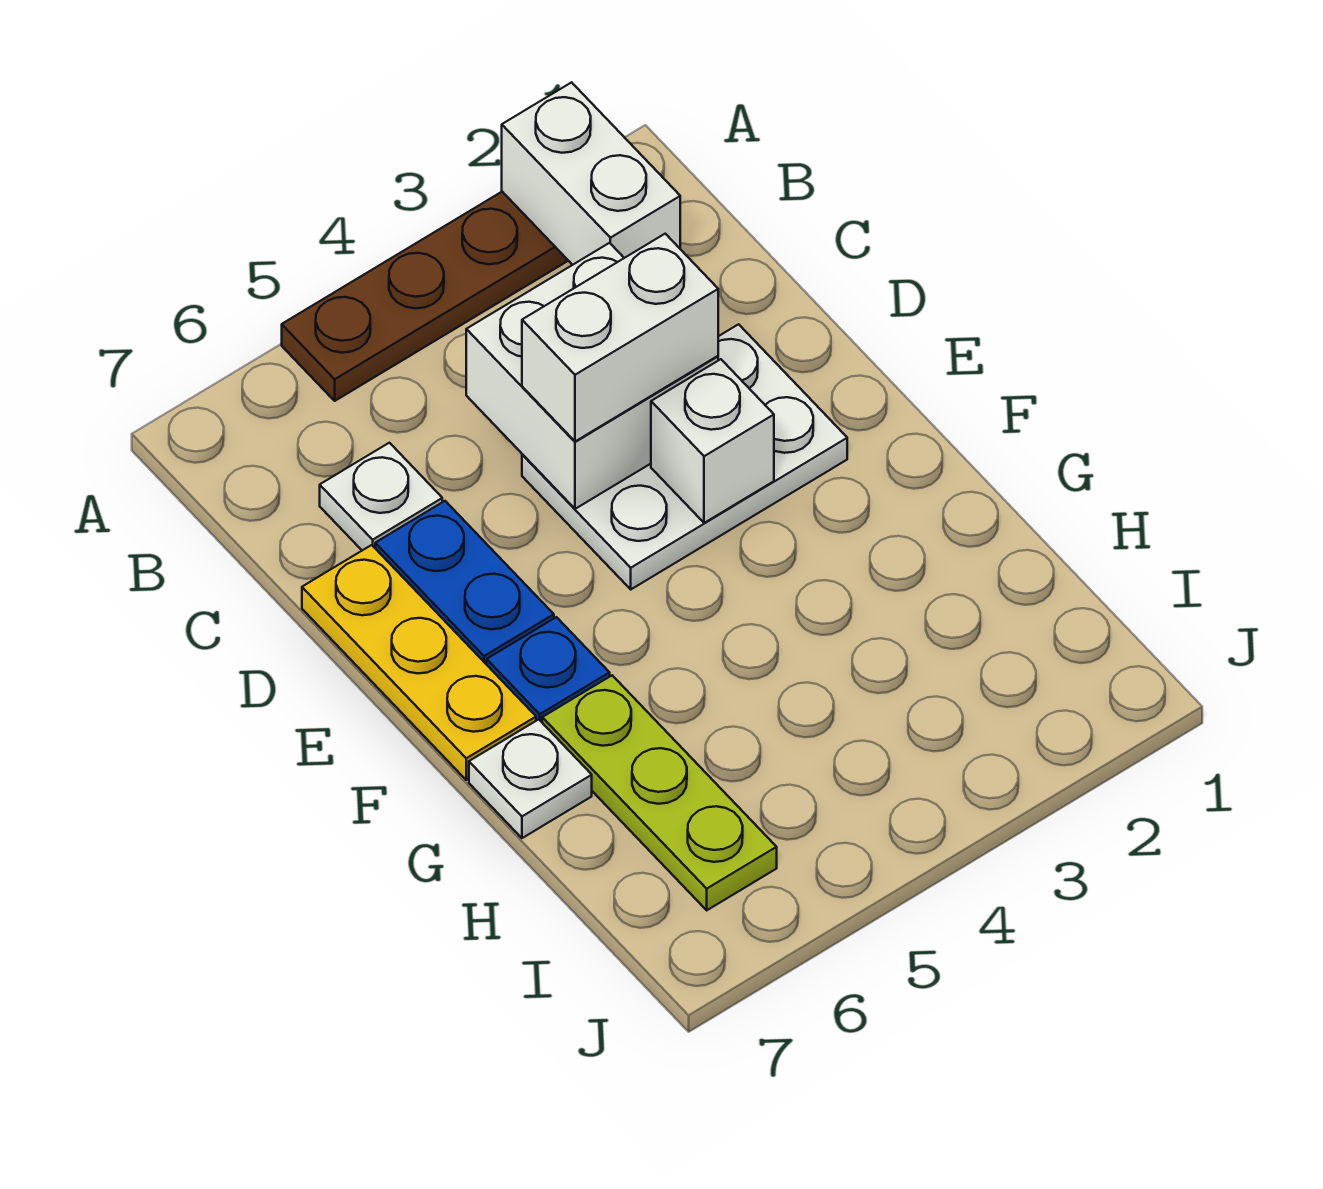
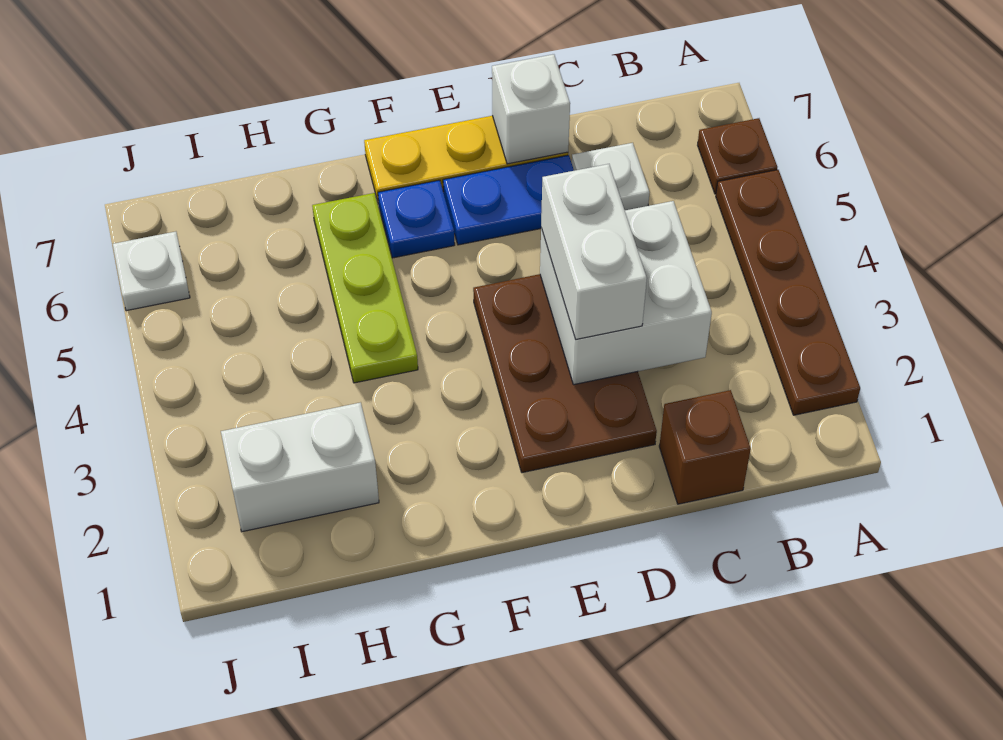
white 1x2 brick [502,82,680,265] -> white 1x2 brick moved to [221,402,379,532]
none -> brown 1x1 plate [698,118,777,194]
none -> brown 1x1 brick [659,390,751,504]
white 2x3 plate [522,324,847,589] -> brown 2x3 plate [473,274,657,473]
white 1x1 brick [651,359,774,523] -> white 1x1 brick moved to [492,54,570,164]
lime 1x3 plate [542,675,777,910] -> lime 1x3 plate turned to [312,193,418,383]
white 1x1 plate [469,719,592,838] -> white 1x1 plate moved to [113,232,190,311]

